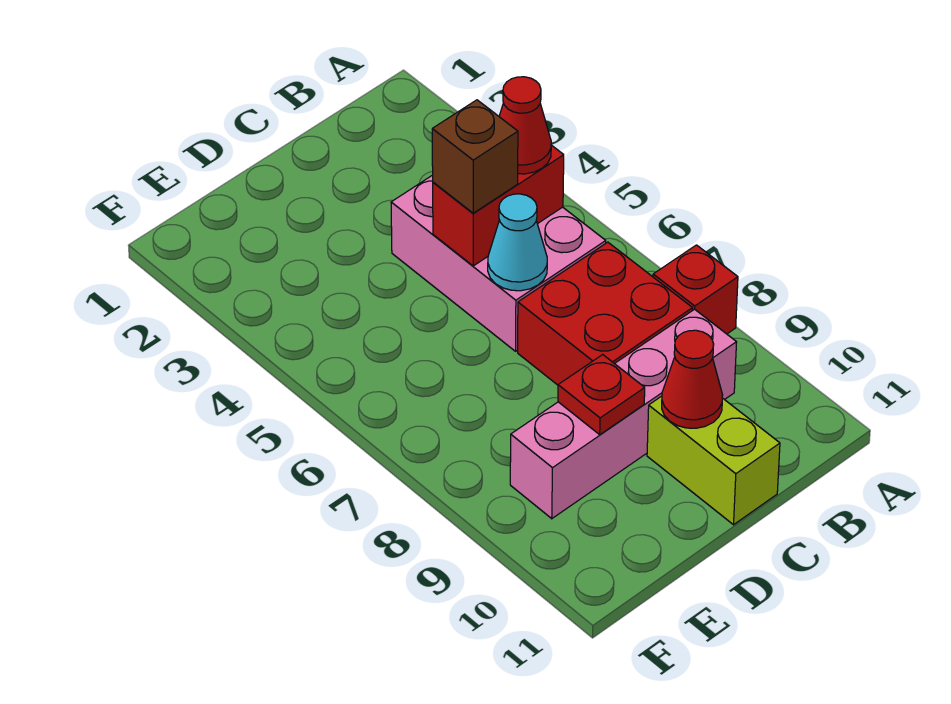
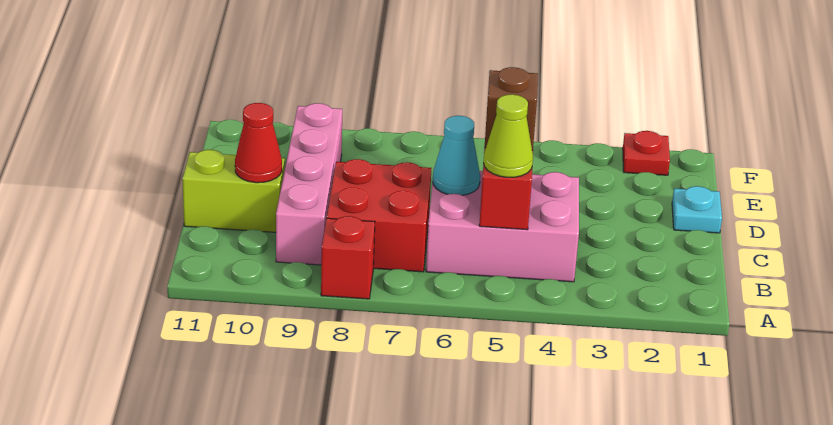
red 1x1 cone [499,77,551,174] -> lime 1x1 cone [484,94,533,177]
none -> cyan 1x1 plate [672,186,722,233]
red 1x1 plate [558,355,645,435] -> red 1x1 plate moved to [623,131,670,175]

